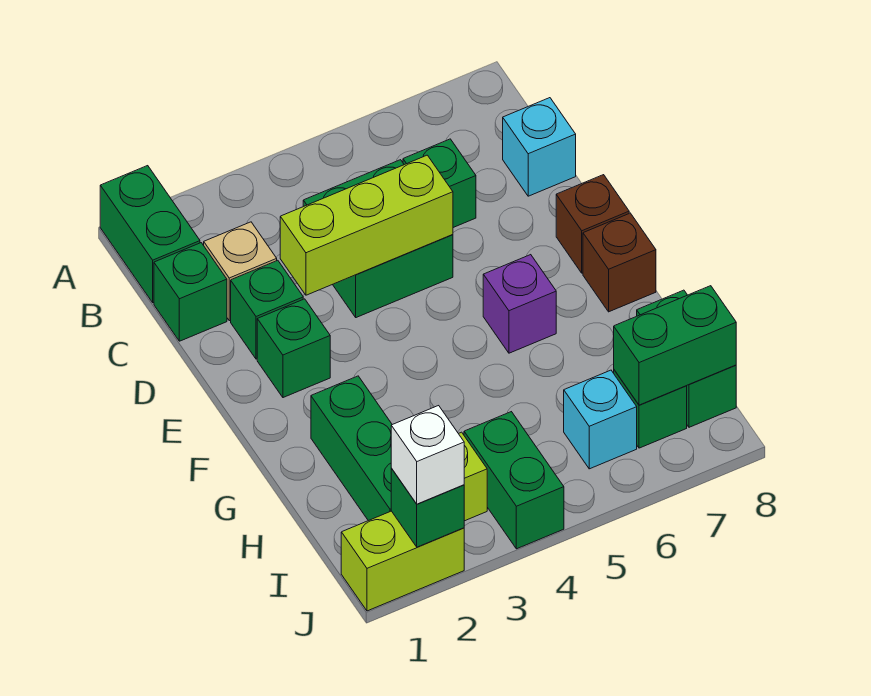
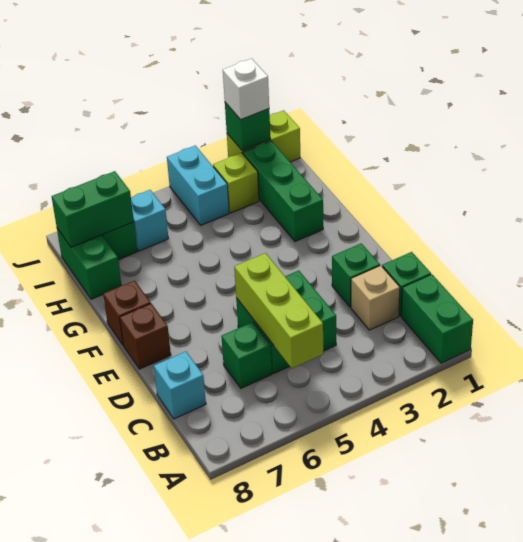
lime 1x3 brick [280,155,453,295] -> lime 1x3 brick turned to [234,253,323,368]
green 1x1 brick [257,299,330,398] -> none
purple 1x1 brick [483,255,556,353] -> none
green 1x2 brick [464,412,564,549] -> cyan 1x2 brick [167,145,229,225]

